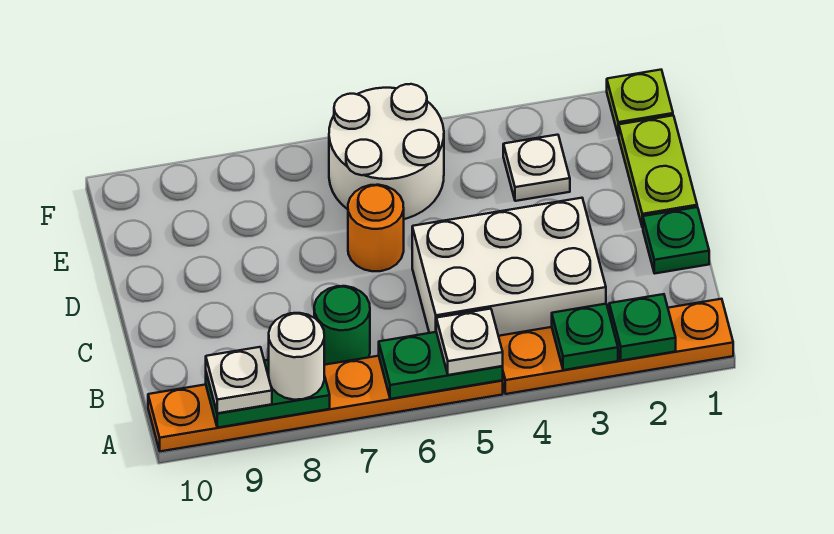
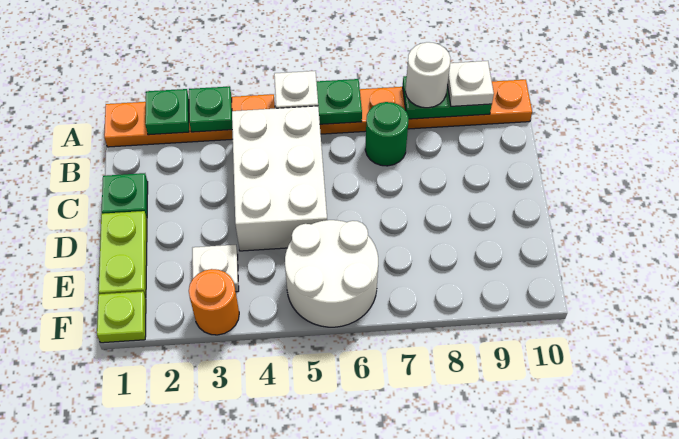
white 2x3 brick [412,198,606,336] -> white 2x3 brick turned to [232,106,327,251]
orange 1x1 round brick [348,185,404,271] -> orange 1x1 round brick moved to [189,269,239,335]

